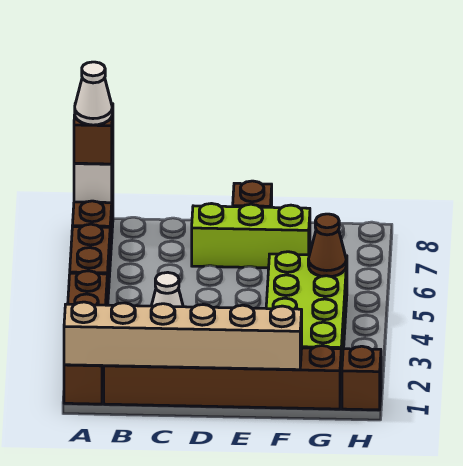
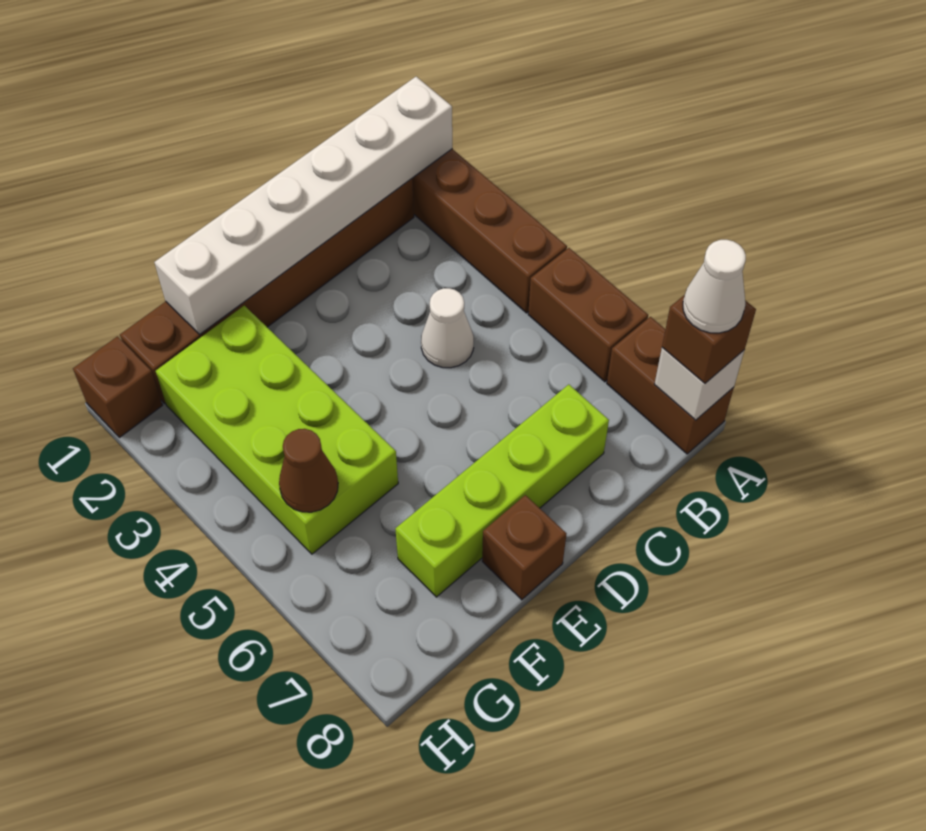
tan 1x6 brick [64,302,302,370] -> white 1x6 brick [155,77,452,334]
lime 1x3 brick [192,204,310,268] -> lime 1x4 brick [395,384,609,597]

